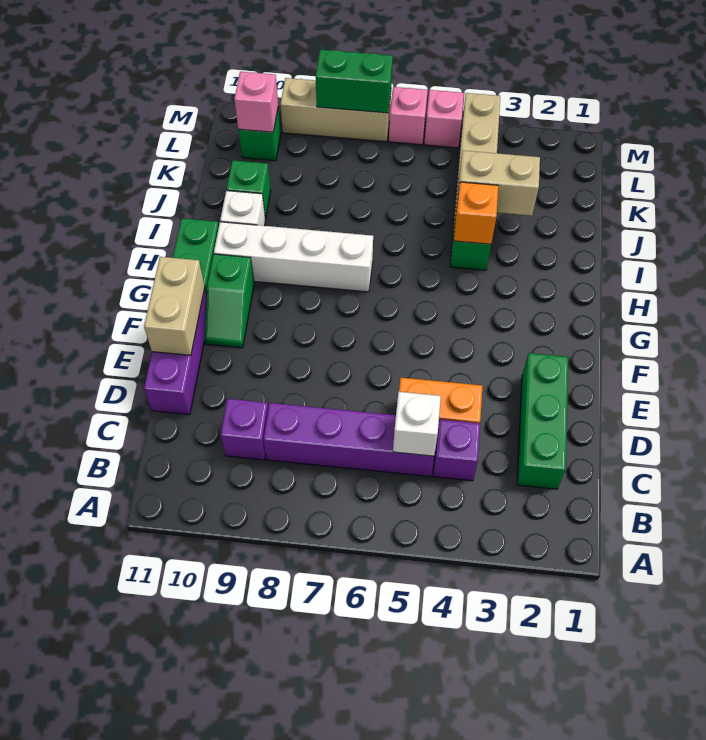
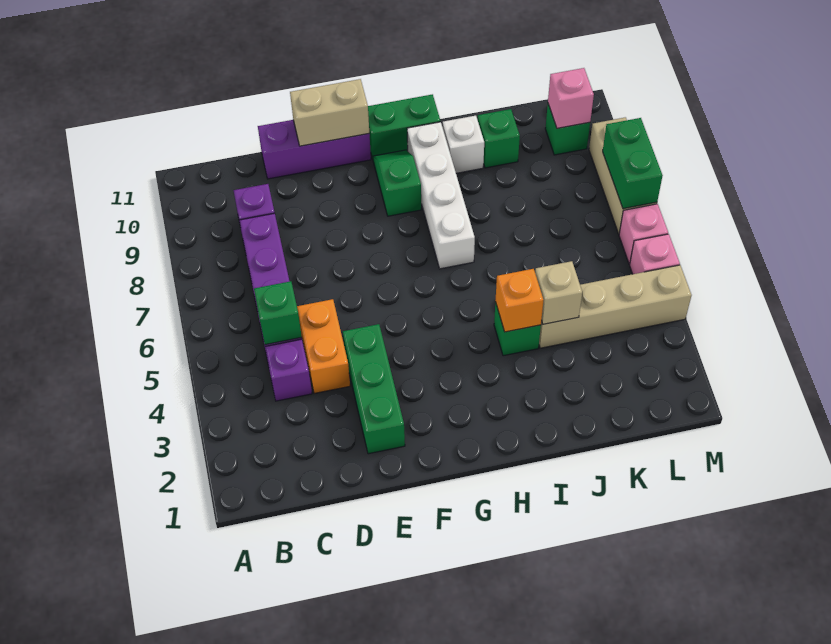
green 1x3 brick [517,353,568,489] -> green 1x3 brick turned to [343,324,405,454]
white 1x1 brick [393,392,441,456] -> green 1x1 brick [254,281,302,345]
green 1x2 slope [205,254,254,348] -> green 1x2 slope turned to [373,150,421,216]
tan 1x2 brick [457,151,540,216] -> tan 1x1 brick [535,261,582,324]

